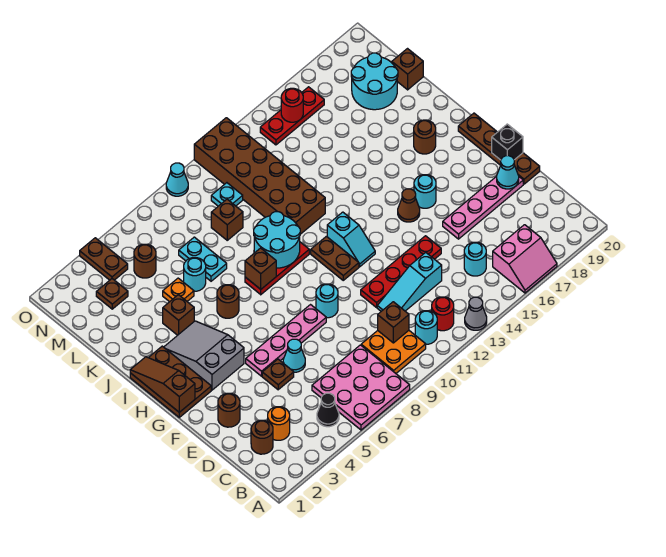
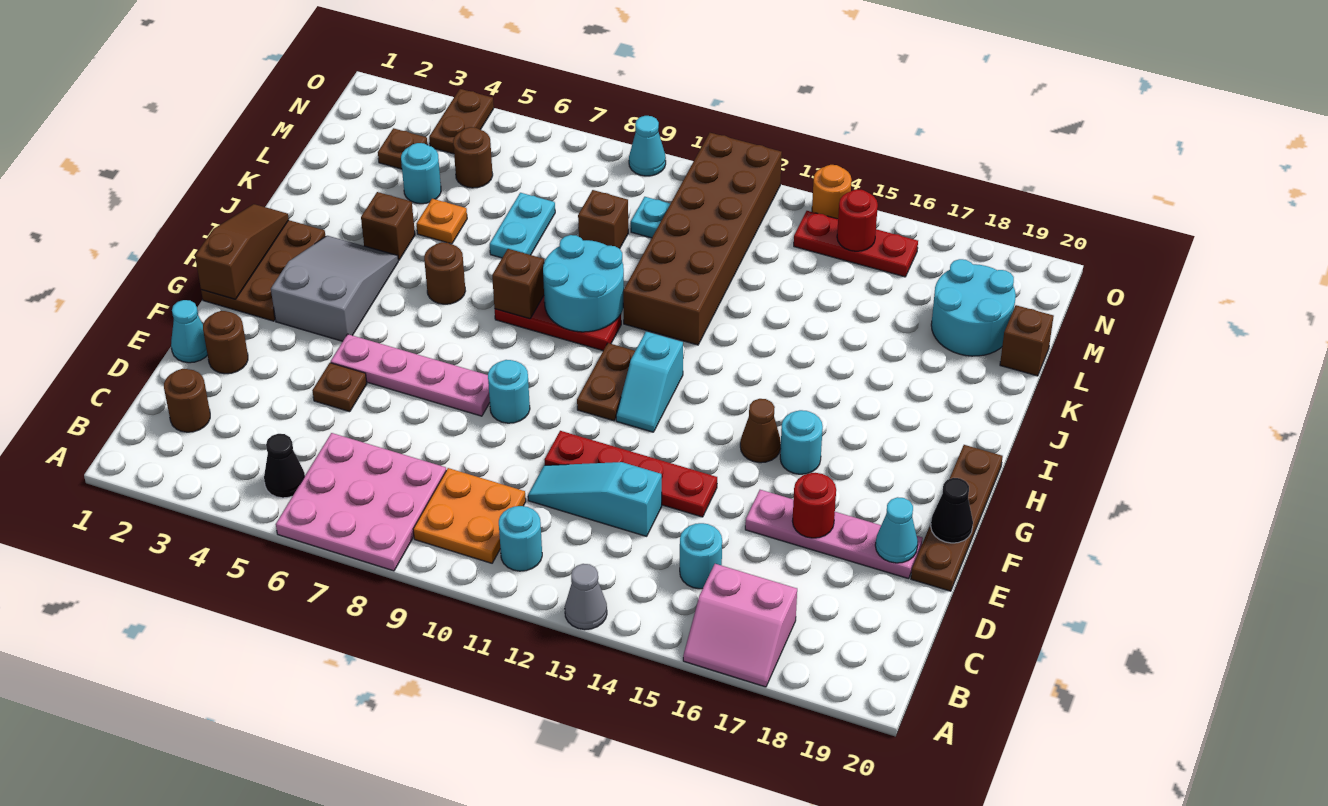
red 1x1 round brick [432,297,454,331] -> red 1x1 round brick moved to [793,473,836,538]
orange 1x1 round brick [268,407,290,440] -> orange 1x1 round brick moved to [812,165,852,219]
brown 1x1 brick [378,302,409,343] -> none
cyan 1x1 cone [283,339,305,372] -> cyan 1x1 cone moved to [171,300,207,363]
black 1x1 brick [492,124,523,160] -> black 1x1 cone [931,478,973,543]
brown 1x1 round brick [414,120,436,154] -> none
cyan 1x1 round brick [184,258,206,291] -> cyan 1x1 round brick moved to [401,143,441,204]

